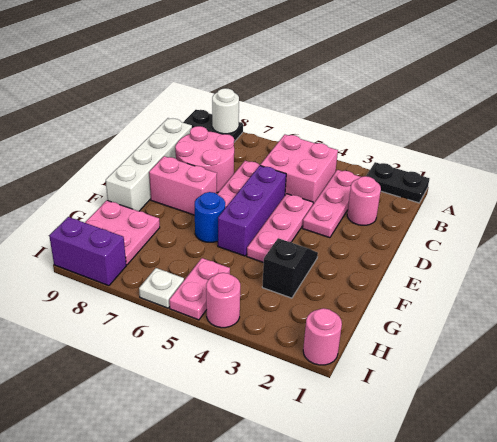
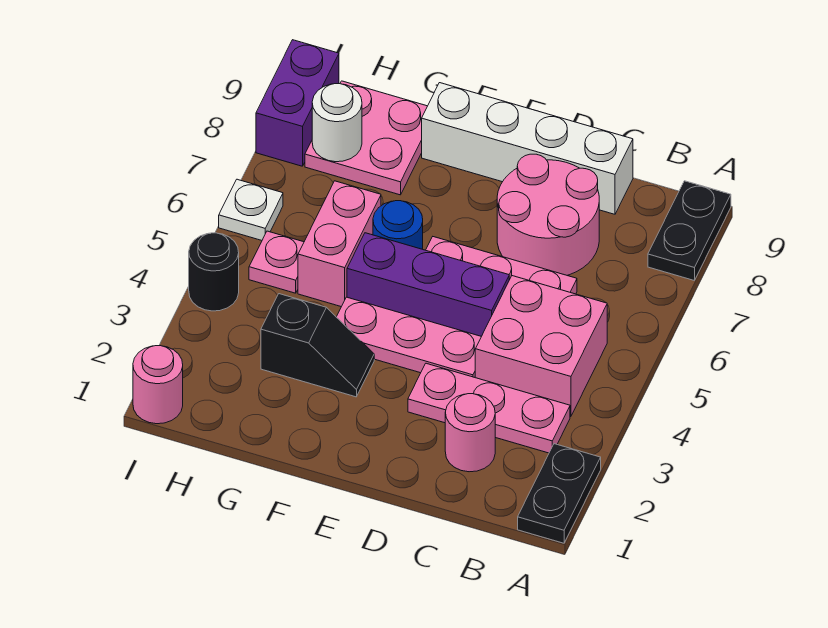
white 1x1 round brick [212,88,239,134] -> white 1x1 round brick moved to [312,84,362,162]
pink 1x2 brick [149,156,217,215] -> pink 1x2 brick moved to [298,181,381,307]
pink 1x2 plate [169,258,230,320] -> pink 1x1 plate [249,231,304,293]
pink 1x1 round brick [206,273,240,328] -> black 1x1 round brick [189,233,239,311]

